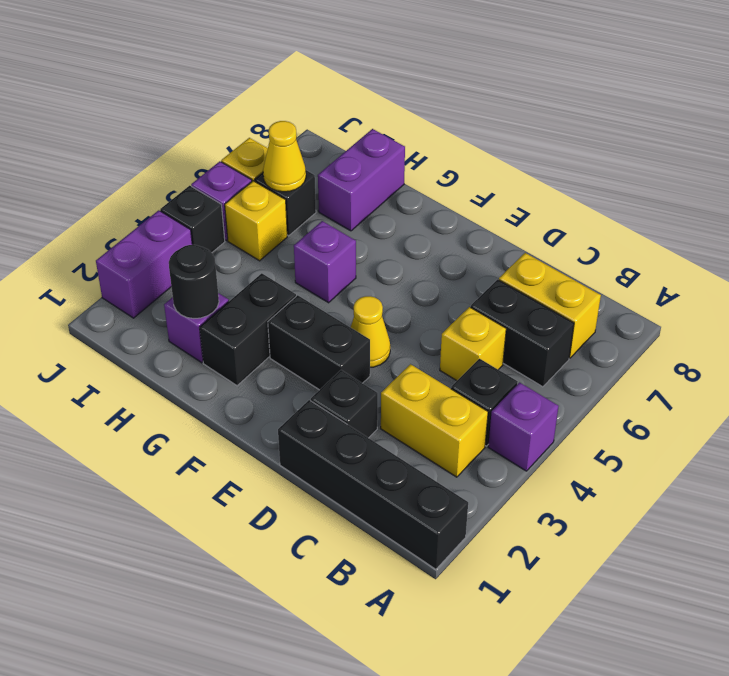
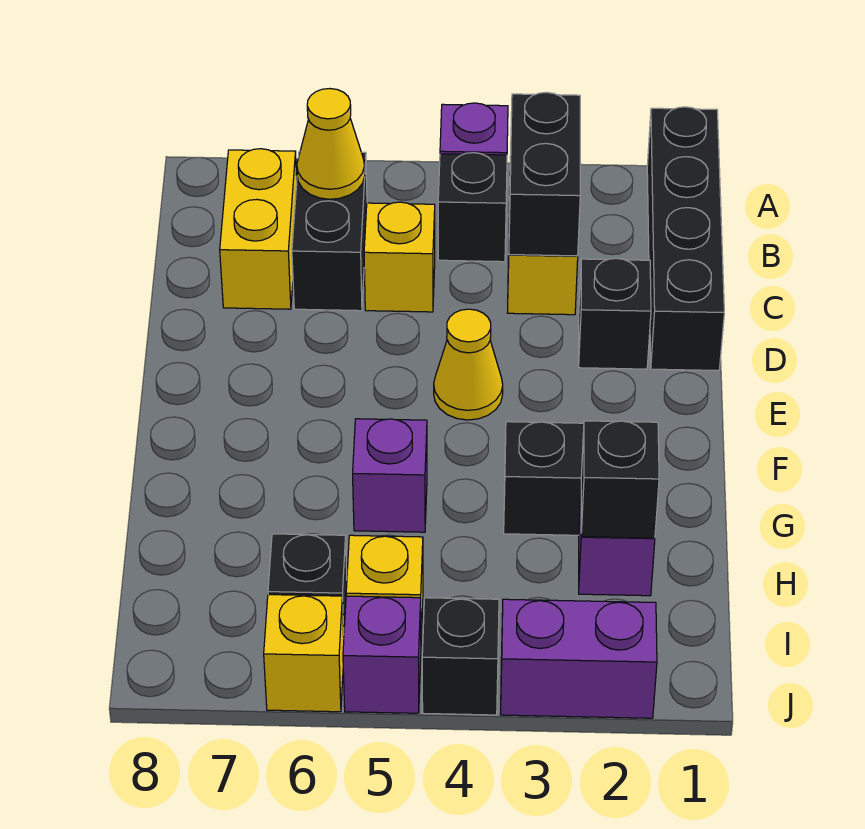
black 1x2 brick [268,295,370,390] -> black 1x2 brick moved to [509,92,580,256]
black 1x1 round brick [169,245,219,319] -> black 1x1 brick [581,421,659,538]
purple 1x2 brick [318,129,405,231] -> none
yellow 1x1 cone [263,121,306,192] -> yellow 1x1 cone moved to [297,89,365,199]

